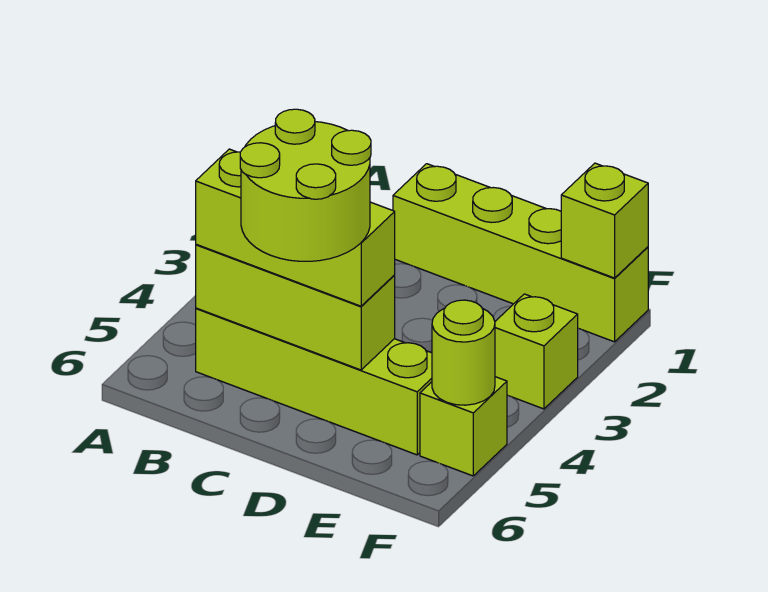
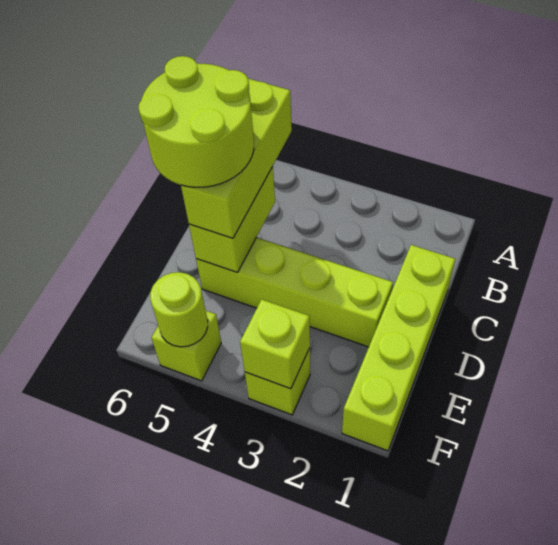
lime 1x4 brick [196,308,432,455] -> lime 1x4 brick turned to [196,237,393,347]
lime 1x3 brick [196,244,395,370] -> lime 1x2 brick [189,166,275,272]
lime 1x1 brick [561,163,648,278] -> lime 1x1 brick moved to [240,299,310,389]

